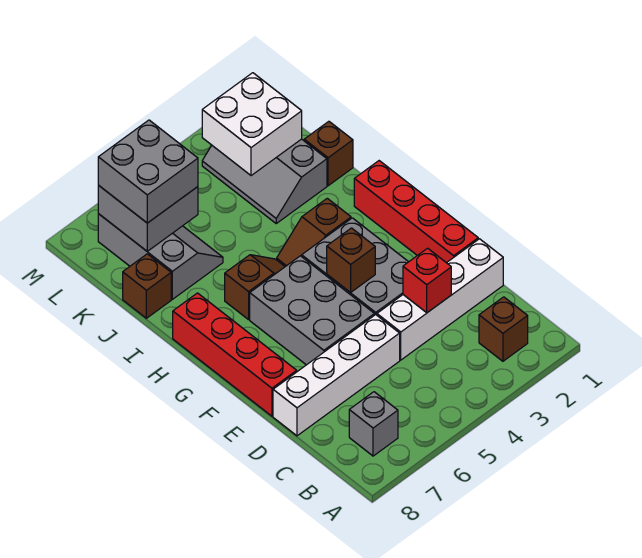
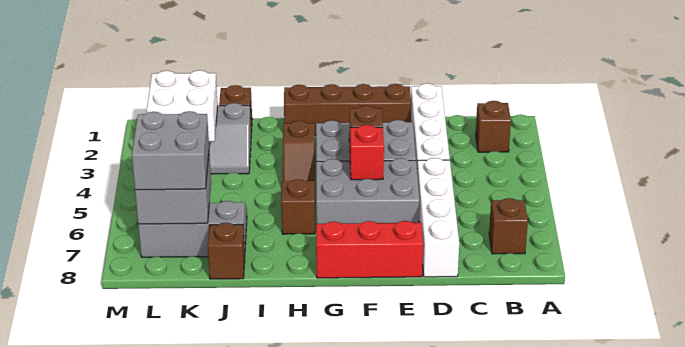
grey 1x1 brick [349,392,398,456] -> brown 1x1 brick [489,198,528,254]
red 1x1 brick [403,248,451,313] -> red 1x1 brick moved to [350,125,384,180]
red 1x4 brick [354,161,478,263] -> brown 1x4 brick [284,84,411,135]
red 1x4 brick [173,293,297,416] -> red 1x3 brick [316,221,423,278]

